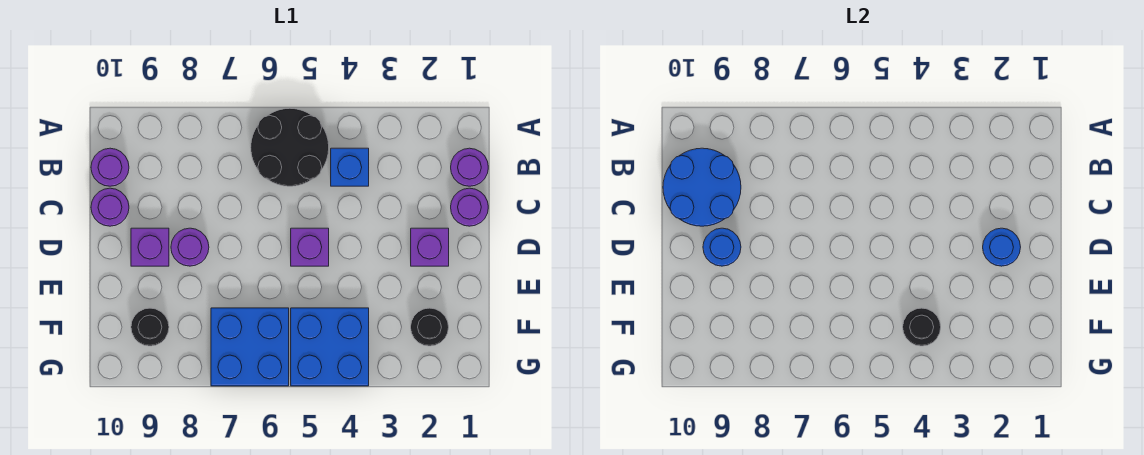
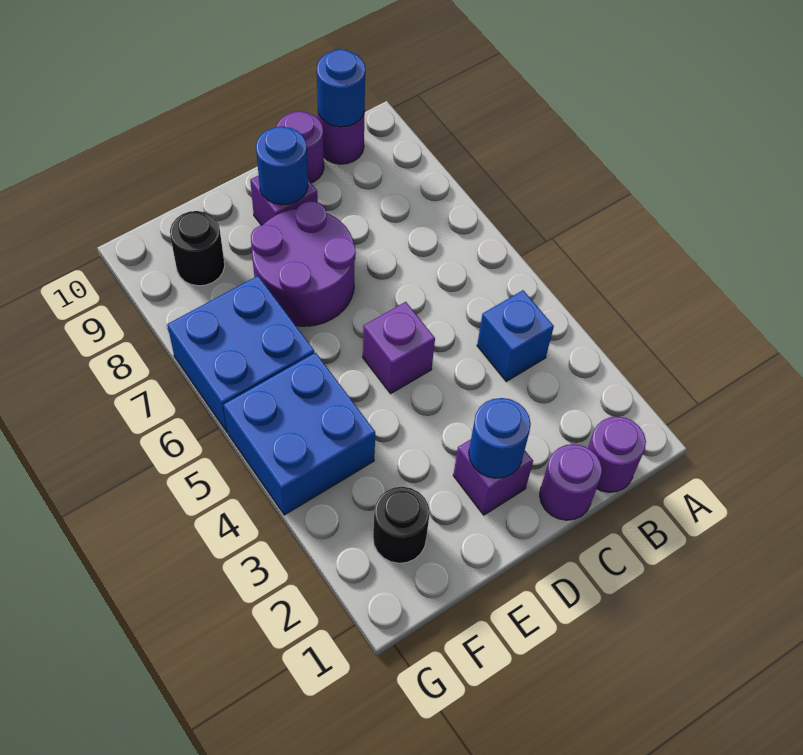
black 2x2 round brick [251,108,329,186] -> none
blue 2x2 round brick [663,148,741,226] -> blue 1x1 round brick [317,49,365,127]
purple 1x1 round brick [171,228,209,266] -> purple 2x2 round brick [251,201,356,326]
black 1x1 round brick [903,308,941,346] -> none

